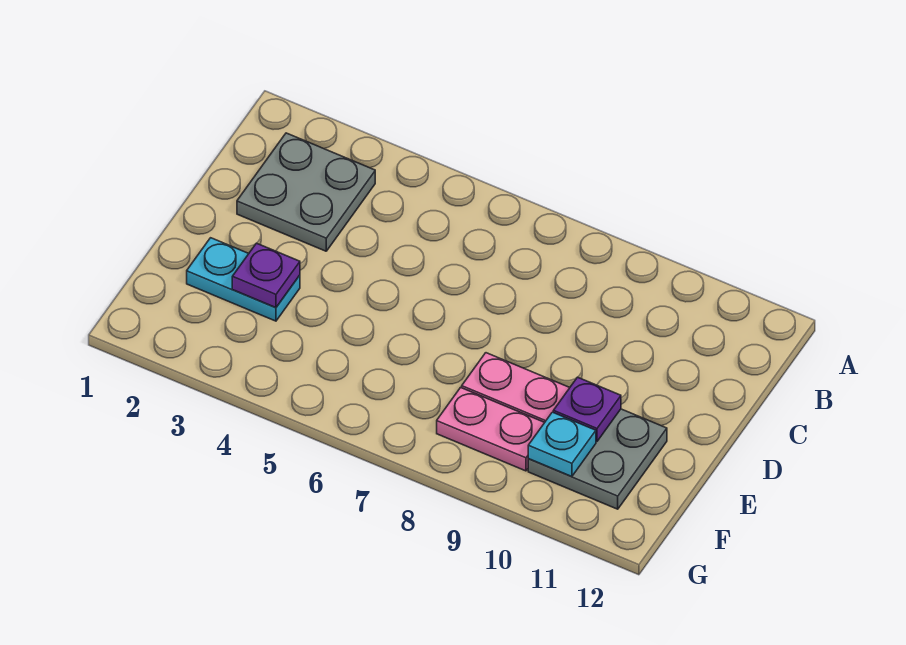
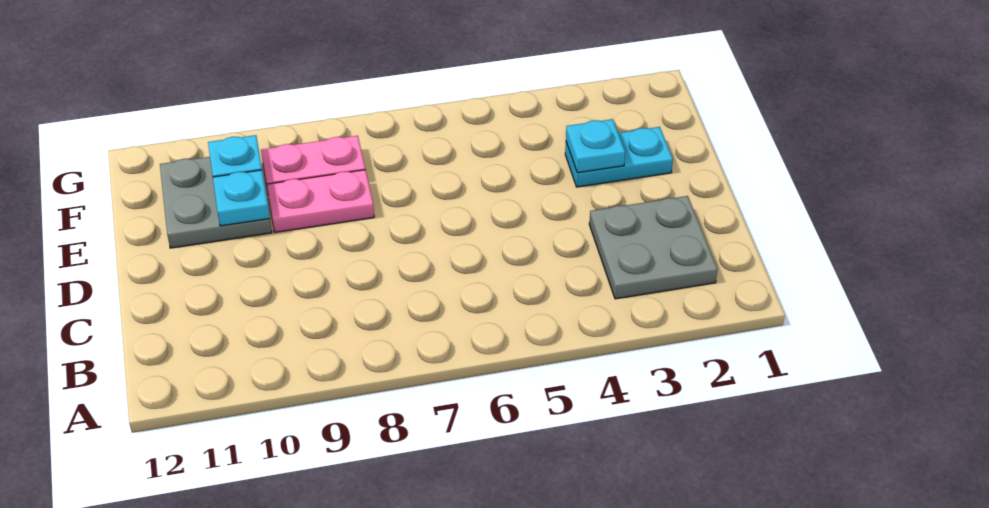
purple 1x1 plate [232,243,300,308] -> cyan 1x1 plate [566,119,625,173]
purple 1x1 plate [553,377,621,442] -> cyan 1x1 plate [213,170,270,226]

